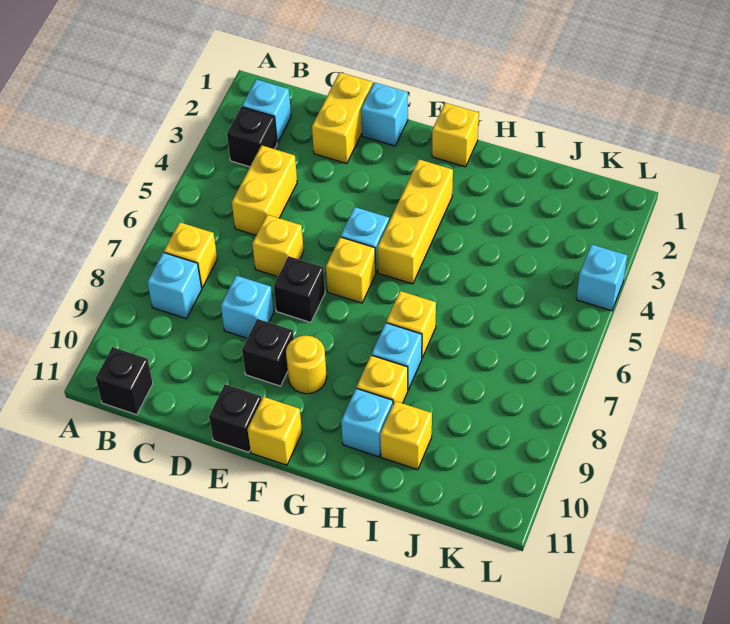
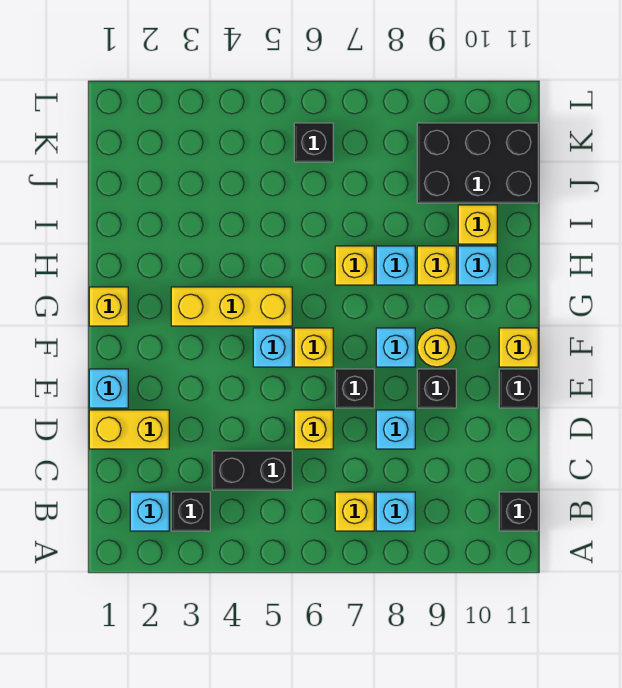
yellow 1x2 brick [232,145,297,235] -> black 1x2 brick [212,451,292,490]
none -> black 2x3 brick [417,123,538,203]
none -> black 1x1 brick [294,123,333,162]
cyan 1x1 brick [576,244,627,311] -> cyan 1x1 brick moved to [376,328,415,367]

